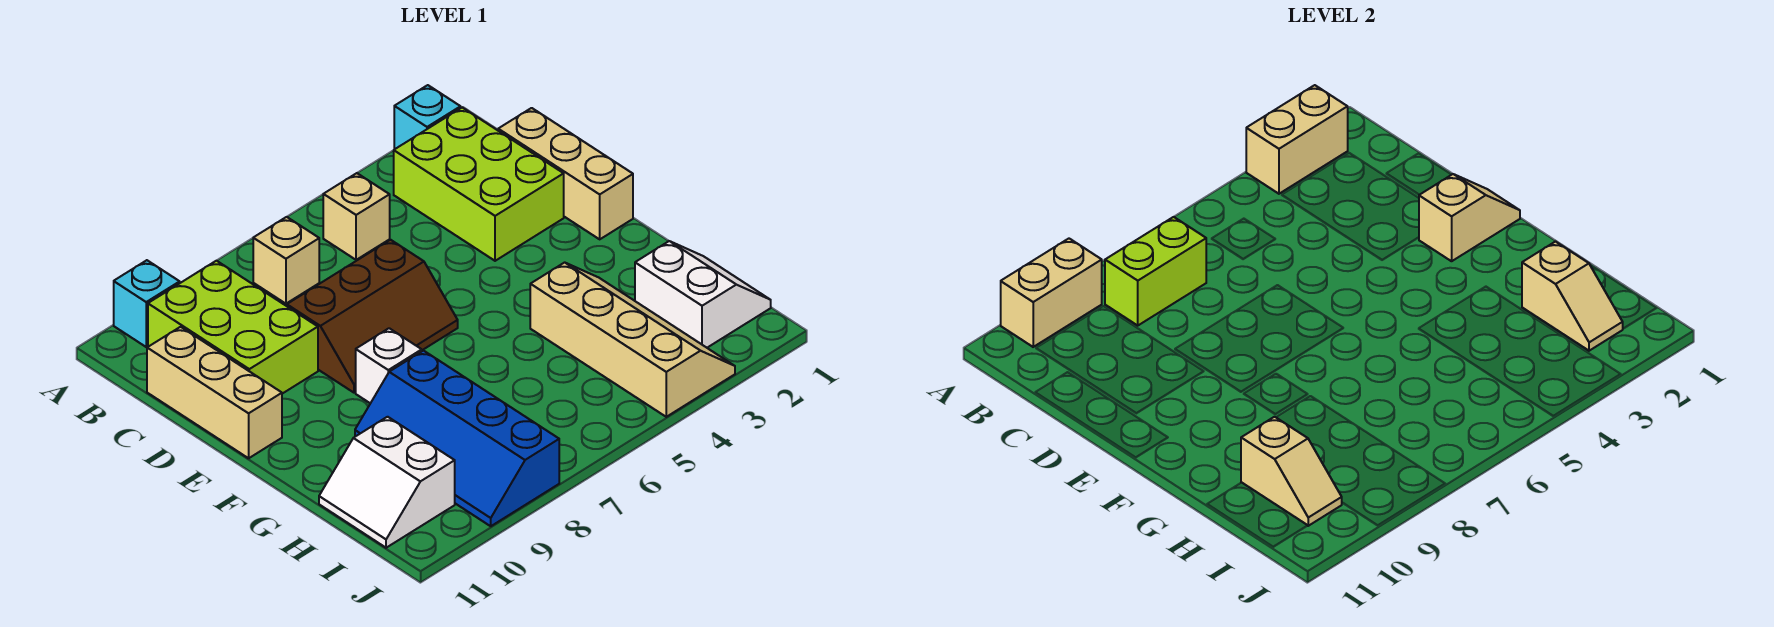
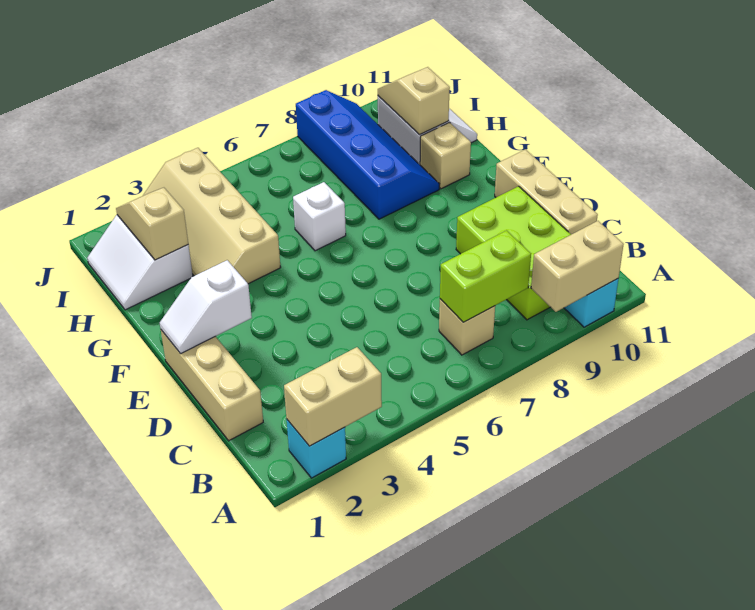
lime 2x3 brick [394,107,564,261] -> none
tan 1x1 brick [323,173,390,260] -> tan 1x1 brick moved to [420,123,471,189]
brown 2x3 slope [287,240,458,393] -> none
tan 1x2 slope [1419,174,1520,261] -> white 1x2 slope [160,260,252,354]
white 1x1 brick [356,328,422,403] -> white 1x1 brick moved to [293,182,346,251]

